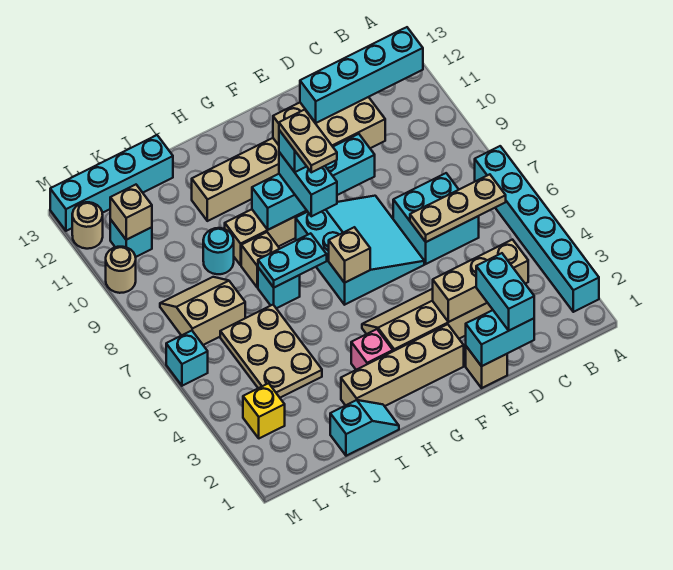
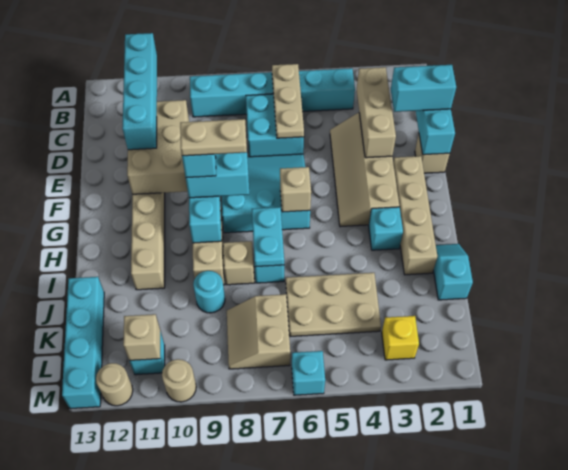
cyan 1x6 brick [475,146,599,312] -> cyan 1x6 brick moved to [190,68,355,117]
pink 1x1 brick [351,329,393,370] -> cyan 1x1 brick [369,207,403,250]

